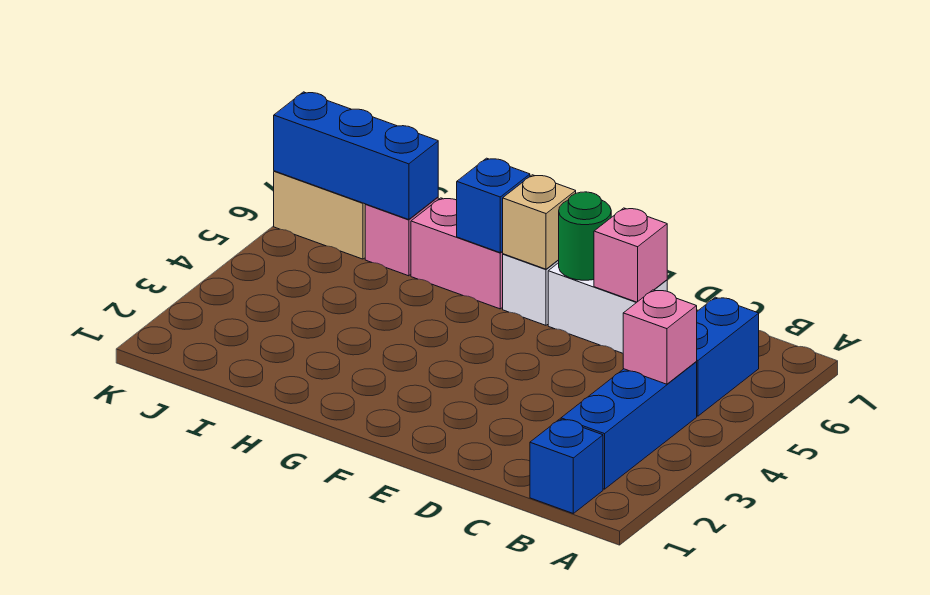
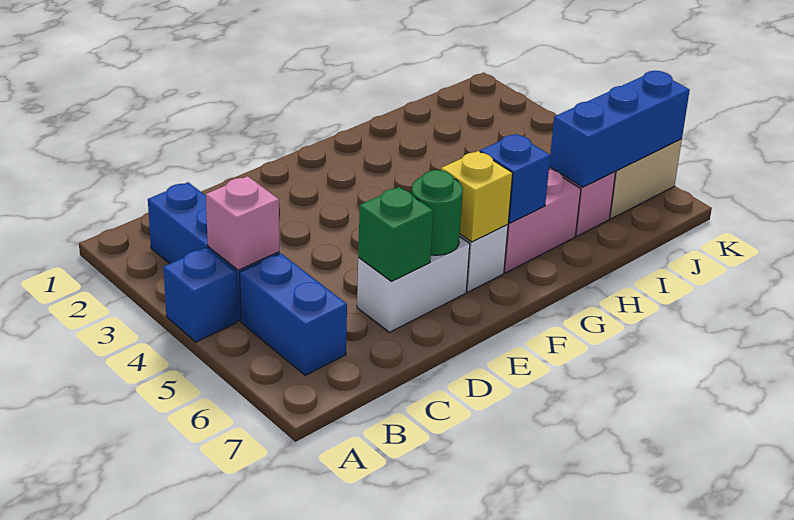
blue 1x1 brick [530,419,603,513] -> blue 1x1 brick moved to [163,248,237,342]
pink 1x1 brick [594,208,667,302] -> green 1x1 brick [358,187,433,281]
tan 1x1 brick [503,175,576,269] -> yellow 1x1 brick [441,151,513,242]

